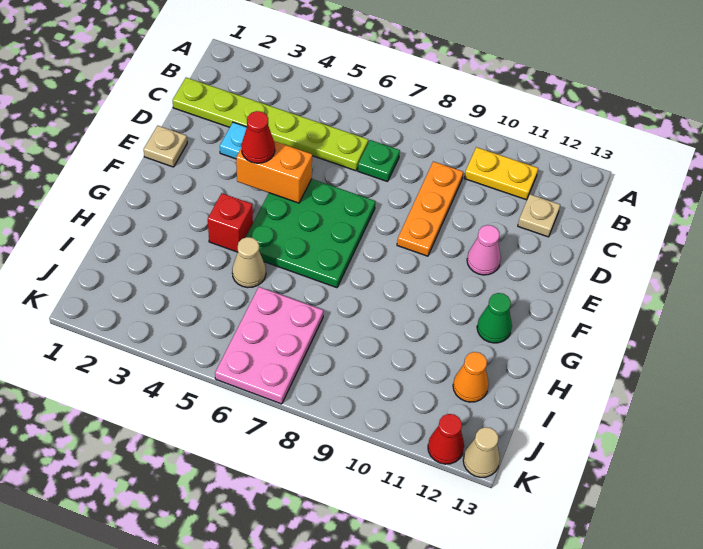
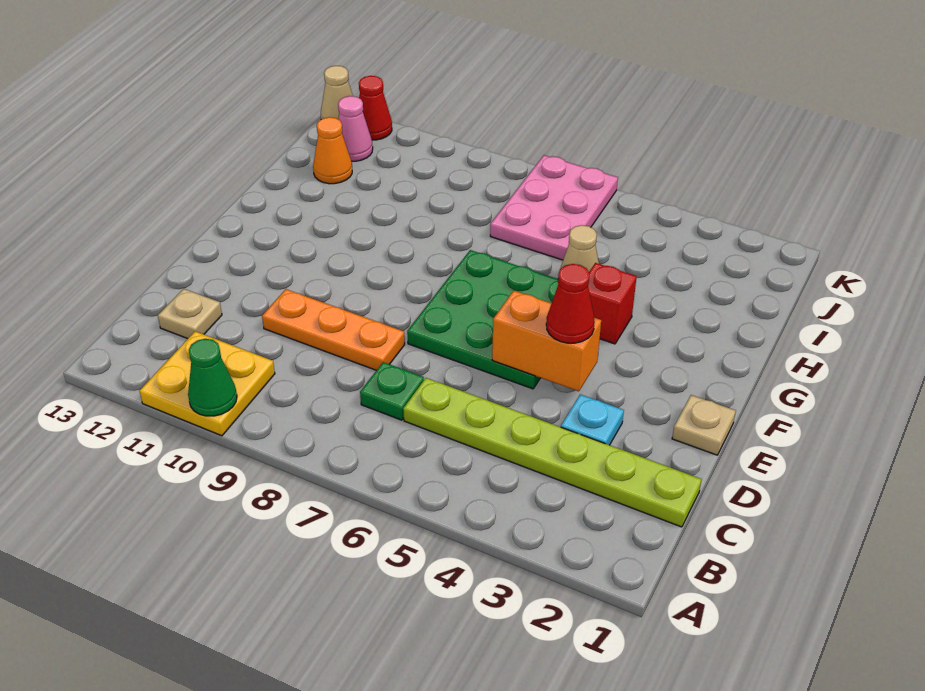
yellow 1x2 plate [464,147,538,200] -> yellow 2x2 plate [140,331,275,436]
orange 1x3 plate [397,161,463,256] -> orange 1x3 plate turned to [262,289,405,370]
pink 1x1 cone [467,225,501,275] -> pink 1x1 cone moved to [338,96,373,161]
green 1x1 cone [477,293,512,343] -> green 1x1 cone moved to [188,339,237,416]

